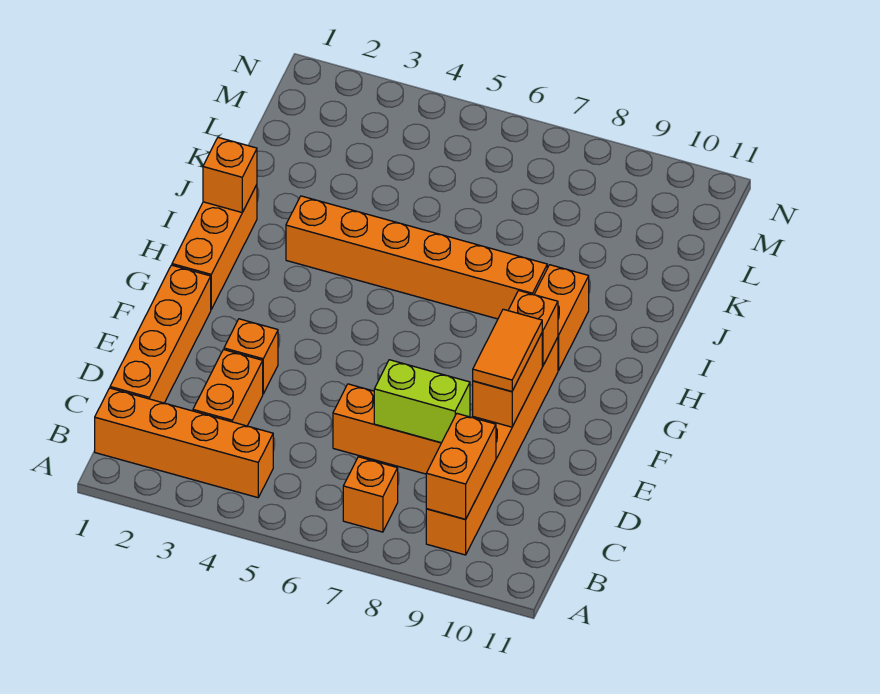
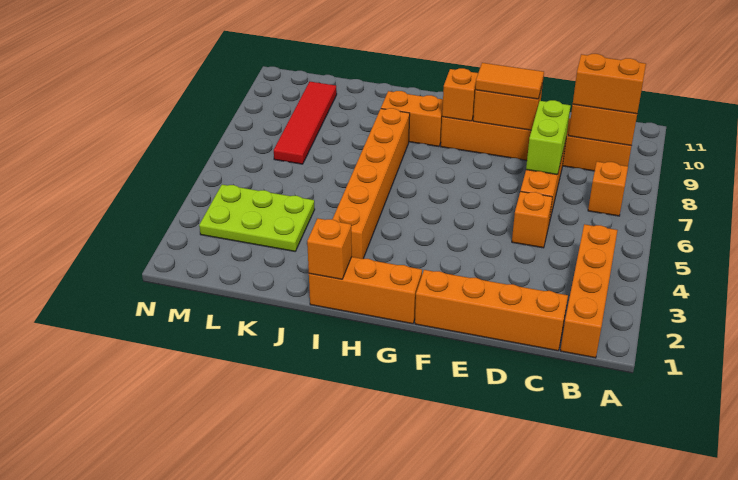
orange 1x2 brick [193,350,263,426] -> orange 1x2 brick moved to [573,54,646,114]
orange 1x1 brick [224,319,278,394] -> orange 1x1 brick moved to [512,191,552,248]
none -> lime 2x3 plate [199,185,315,251]
none -> red 1x4 tile [274,82,337,164]

